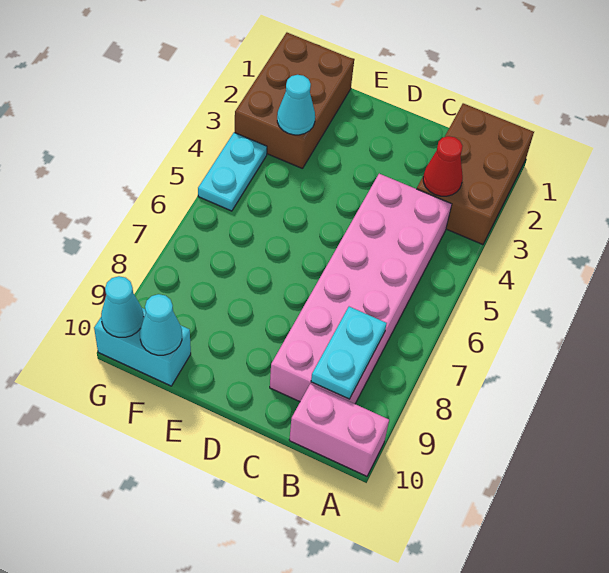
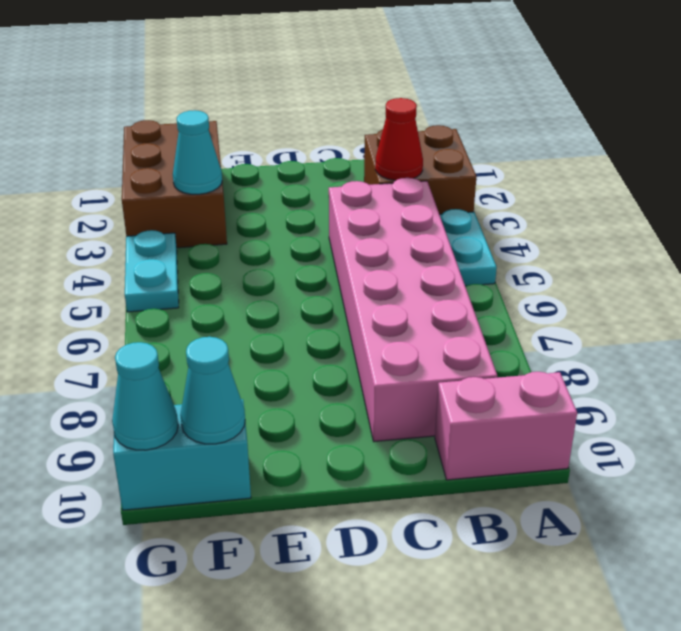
brown 2x3 brick [417,103,534,245] -> brown 2x2 brick [364,125,477,214]
cyan 1x2 plate [311,307,387,399] -> cyan 1x2 plate moved to [440,209,497,286]

